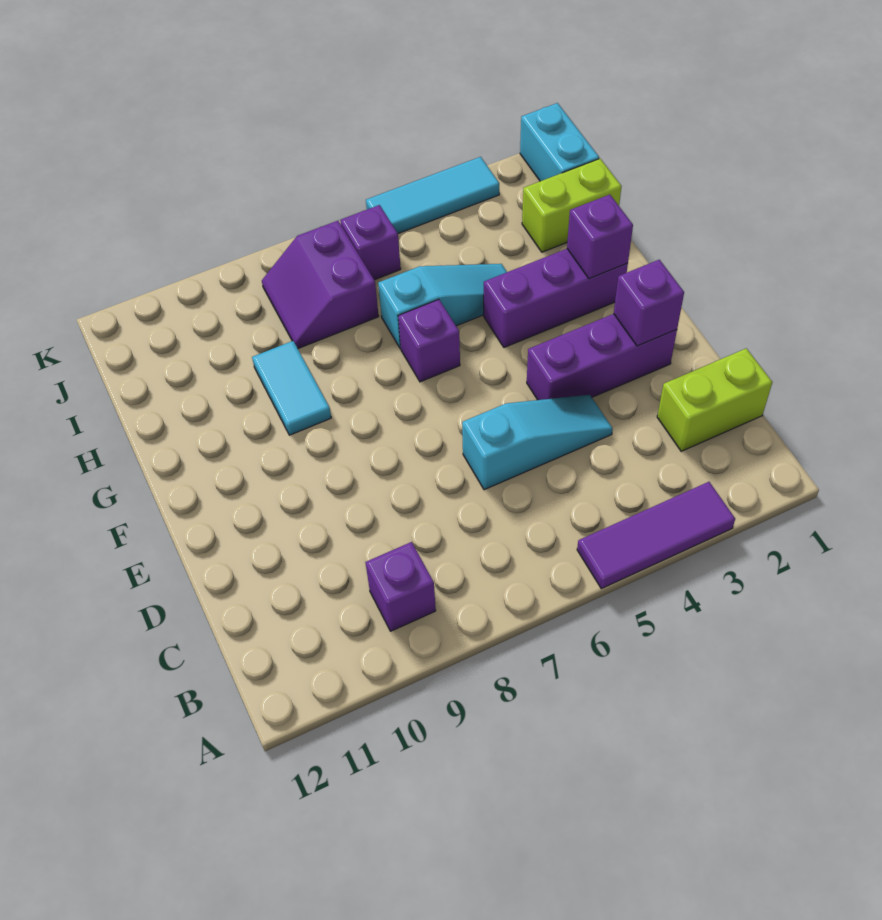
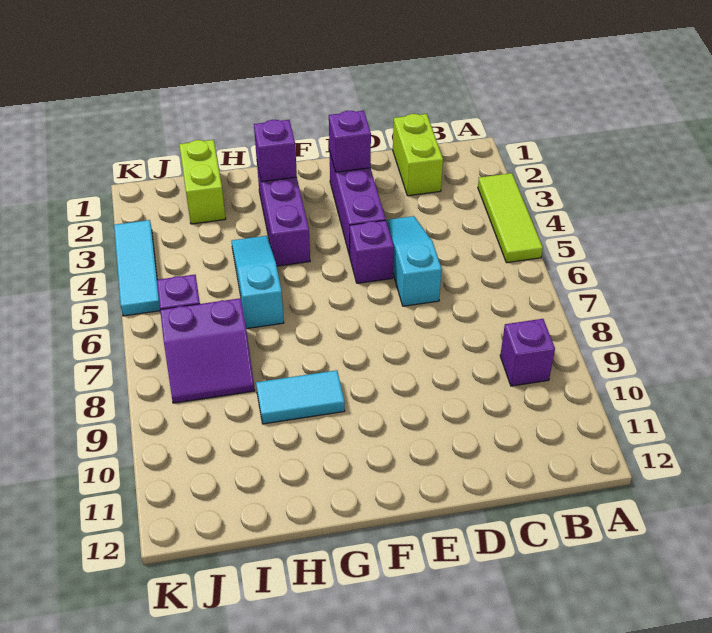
purple 1x3 tile [577,482,735,589] -> lime 1x3 tile [478,173,543,263]
purple 1x1 brick [398,299,460,382] -> purple 1x1 brick moved to [350,220,394,283]
cyan 1x2 brick [520,103,599,181] -> none

